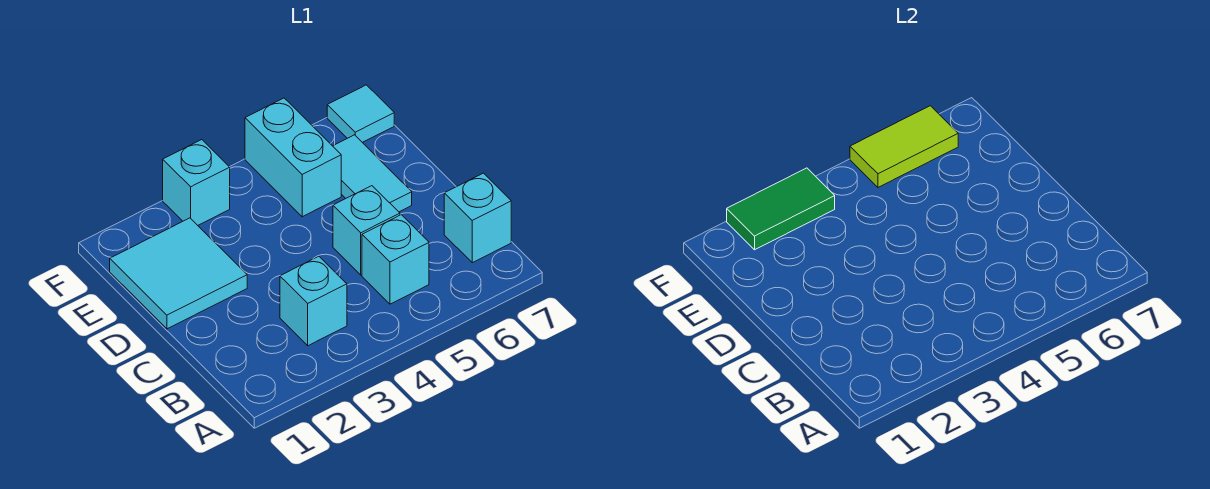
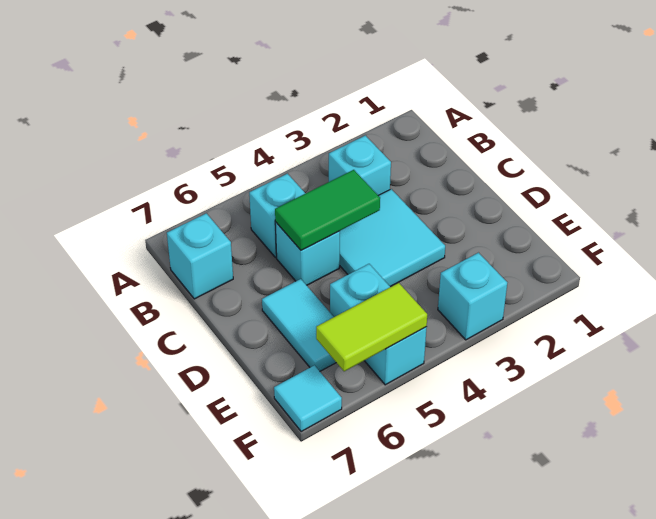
cyan 2x2 tile [110,218,247,329] -> cyan 2x2 tile moved to [340,189,445,287]
green 1x2 tile [727,168,835,250] -> green 1x2 tile moved to [275,170,380,250]

